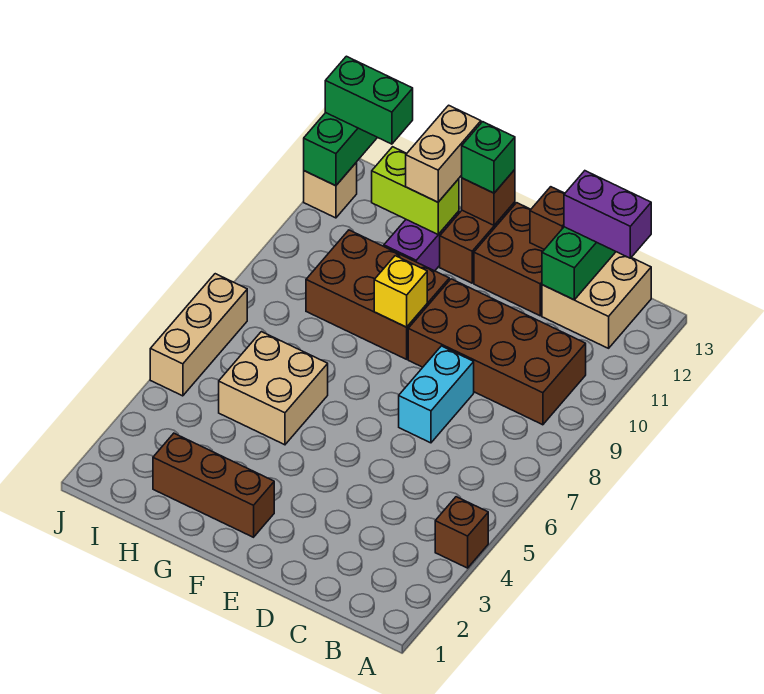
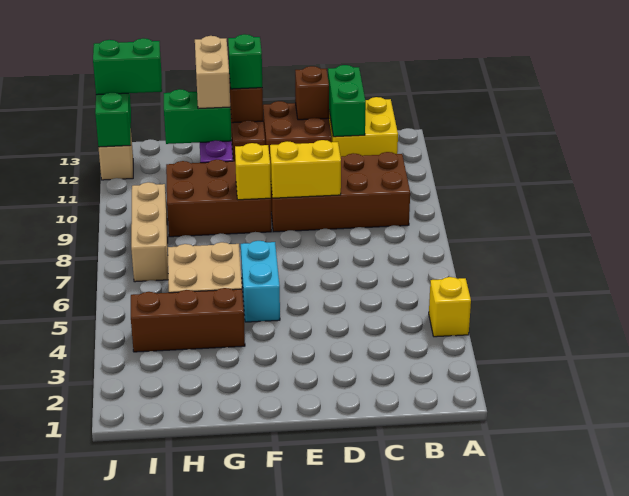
brown 1x1 brick [435,497,488,568] -> yellow 1x1 brick [429,277,471,337]
tan 2x2 brick [542,252,651,348] -> yellow 2x2 brick [329,97,398,157]
purple 1x2 brick [564,171,651,258] -> none
cyan 1x2 brick [399,346,474,443] -> cyan 1x2 brick moved to [241,241,280,322]
none -> yellow 1x2 brick [270,140,341,198]
brown 1x3 brick [153,433,274,537] -> brown 1x3 brick moved to [131,288,245,352]
lime 1x2 brick [372,147,459,234] -> green 1x2 brick [164,89,232,144]
tan 1x3 brick [150,274,247,396] -> tan 1x3 brick moved to [131,182,168,282]

